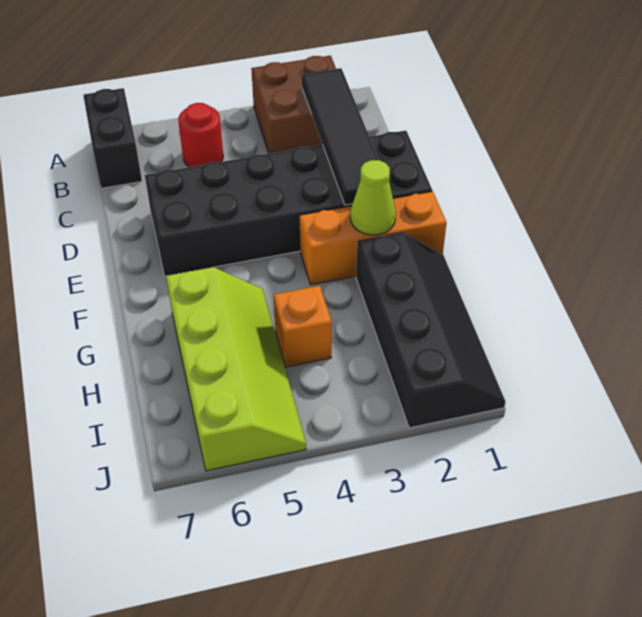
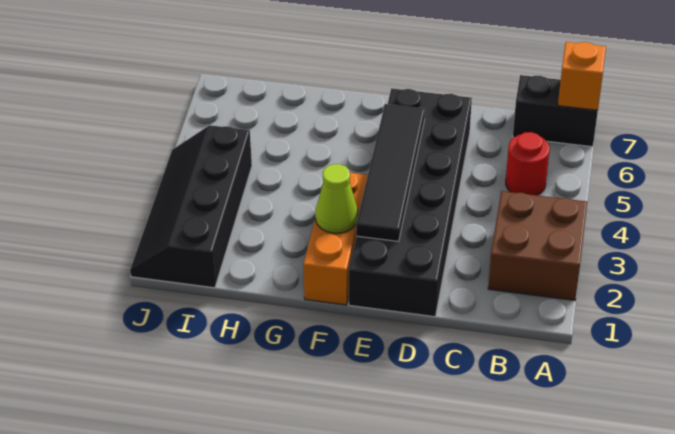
black 1x4 tile [302,68,378,205] -> black 1x4 tile turned to [356,104,425,241]
black 2x4 slope [356,232,506,428] -> black 2x4 slope turned to [130,125,252,288]
lime 2x4 slope [166,267,306,471] -> none
orange 1x1 brick [274,286,332,367] -> orange 1x1 brick moved to [558,42,606,110]

